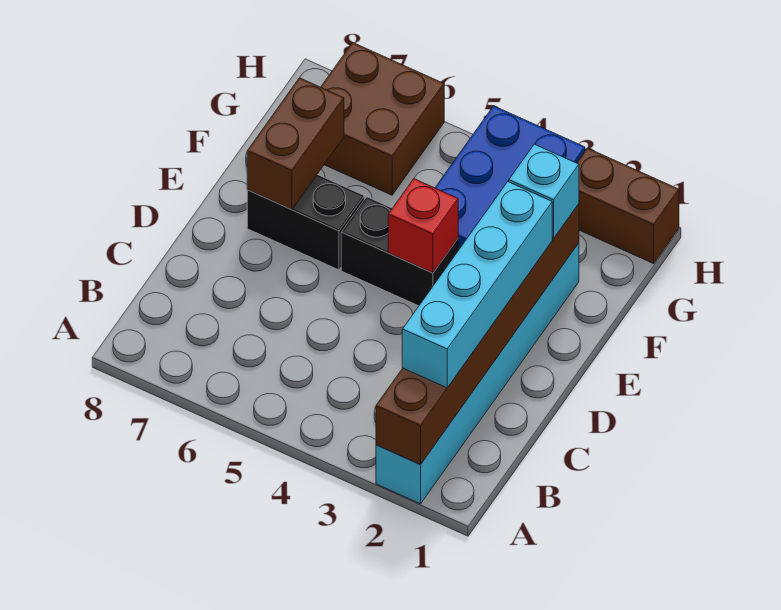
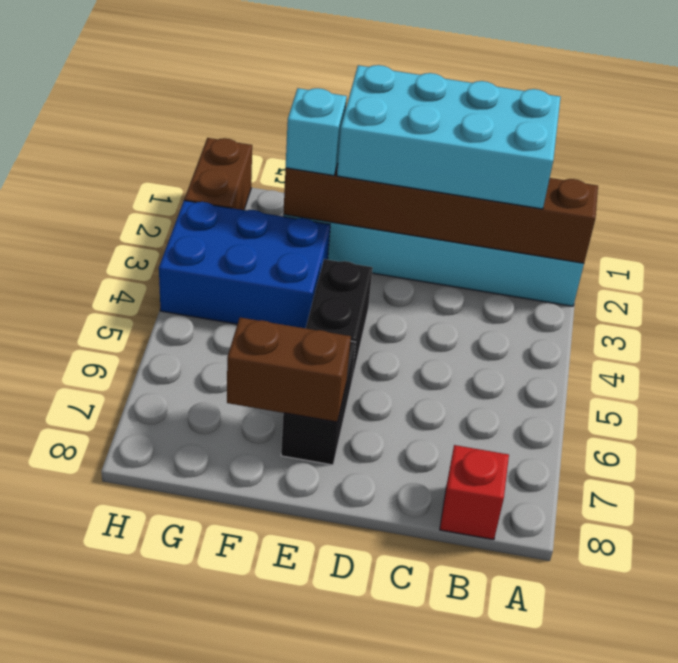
cyan 1x4 brick [402,182,552,388] -> cyan 2x4 brick [337,65,561,209]
red 1x1 brick [388,179,458,273] -> red 1x1 brick moved to [440,445,509,540]
brown 2x2 brick [321,43,444,195] -> none

